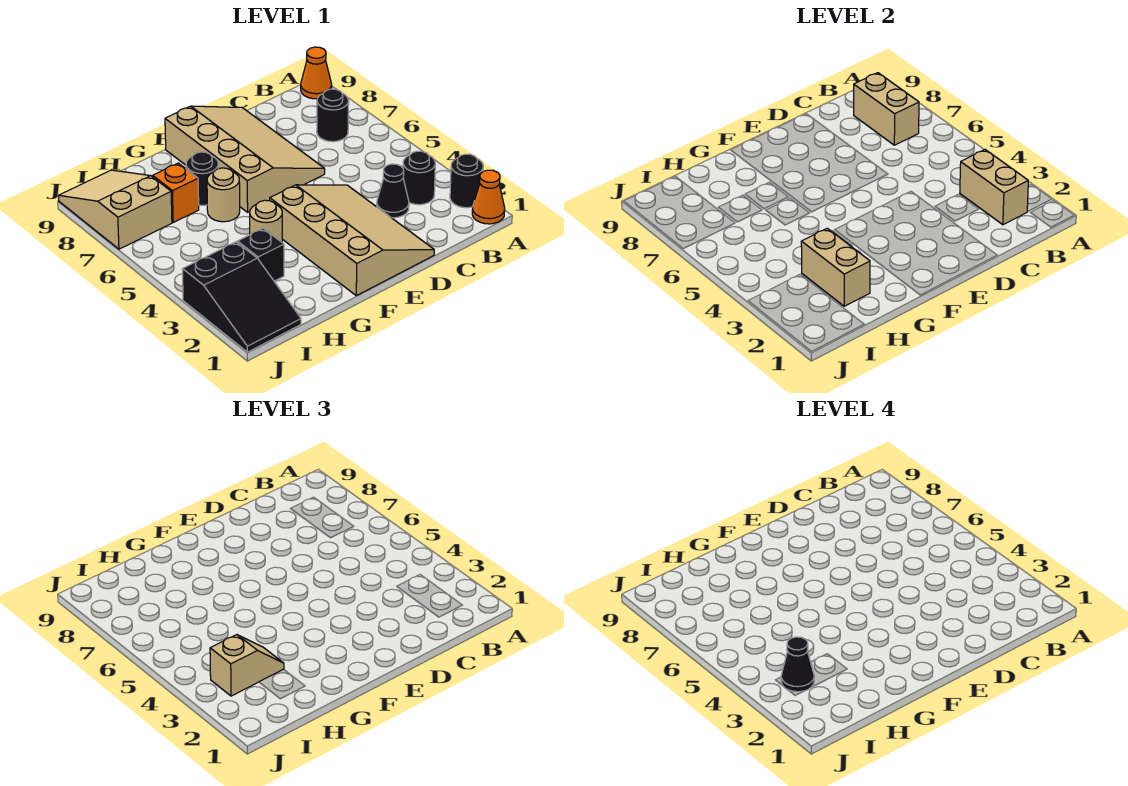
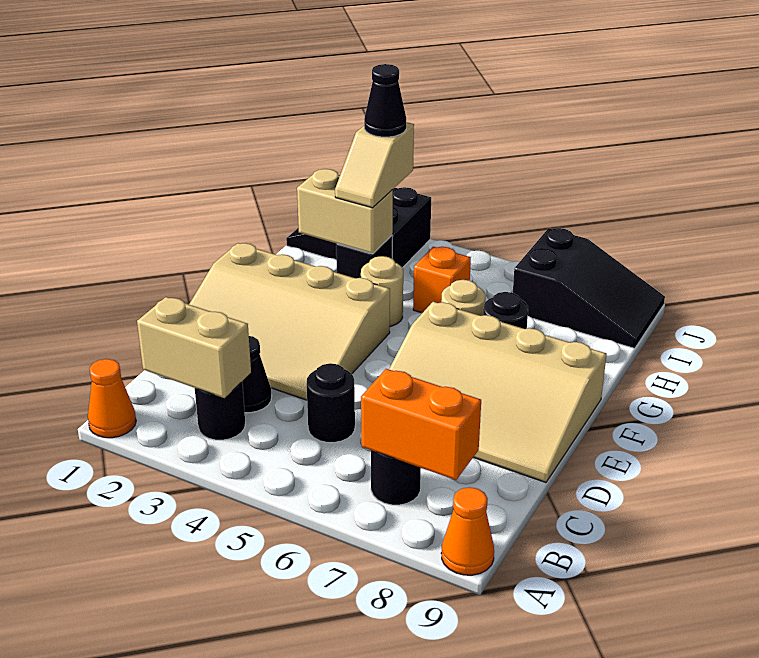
black 1x1 round brick [450,154,483,208] -> black 1x1 round brick moved to [307,363,355,442]
tan 1x2 brick [854,73,919,145] -> orange 1x2 brick [361,369,481,480]
orange 1x1 brick [153,163,199,222] -> orange 1x1 brick moved to [413,247,471,313]
tan 2x3 slope [59,170,172,249] -> black 2x3 slope [513,228,665,348]

